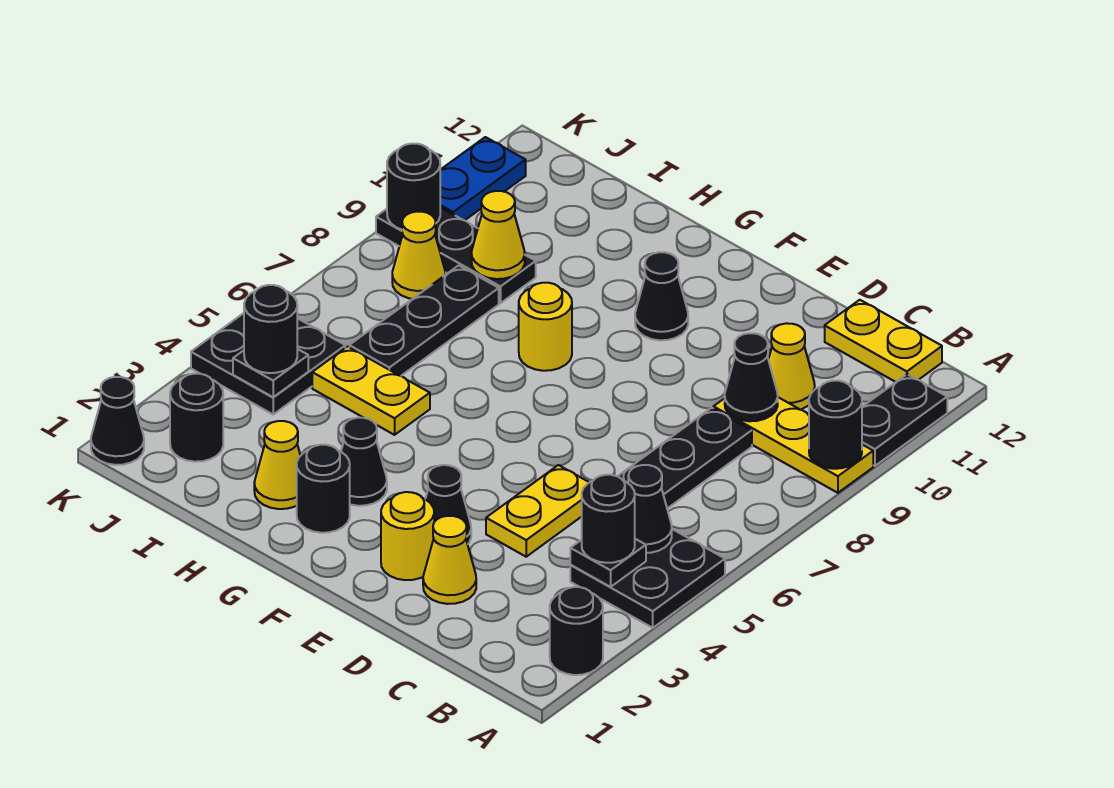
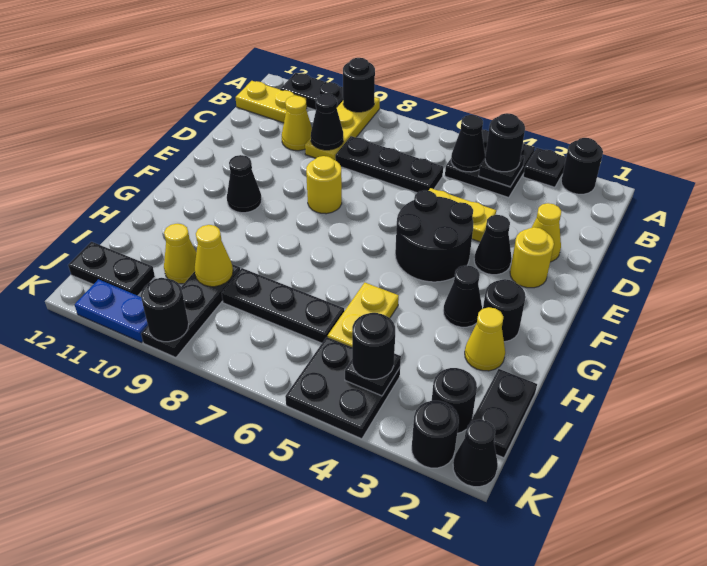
none -> black 1x1 plate [523,148,566,187]
yellow 1x2 plate [825,300,942,382] -> yellow 1x2 plate turned to [235,81,307,123]
none -> black 2x2 round brick [395,190,473,282]
yellow 1x1 round brick [519,283,572,371] -> yellow 1x1 round brick moved to [306,156,342,214]
none -> black 1x2 plate [465,369,537,458]
yellow 1x1 cone [392,212,445,299] -> yellow 1x1 cone moved to [164,224,196,284]
none -> black 1x2 plate [68,242,155,296]
none -> black 1x1 round brick [412,401,459,468]

